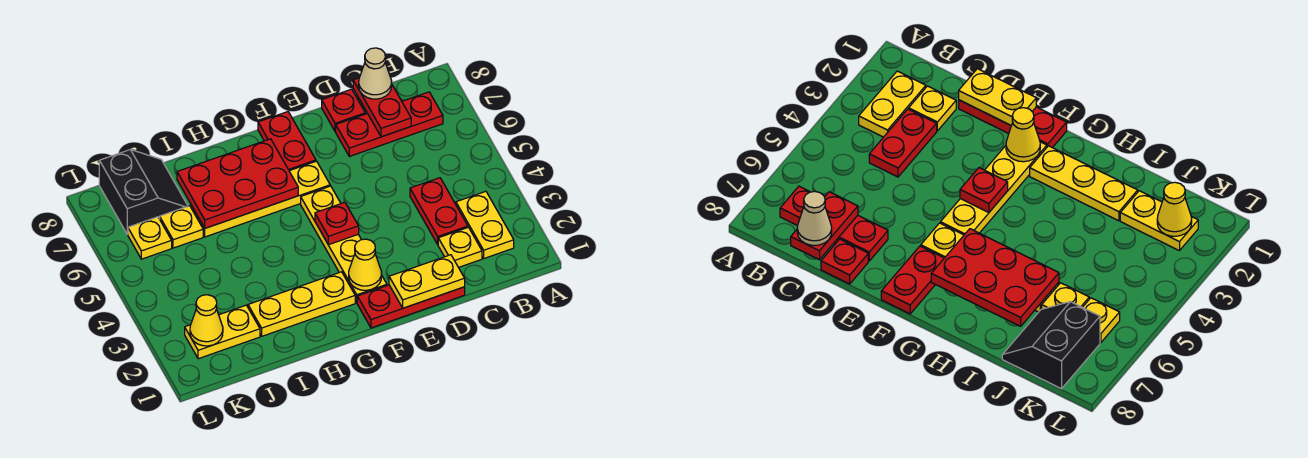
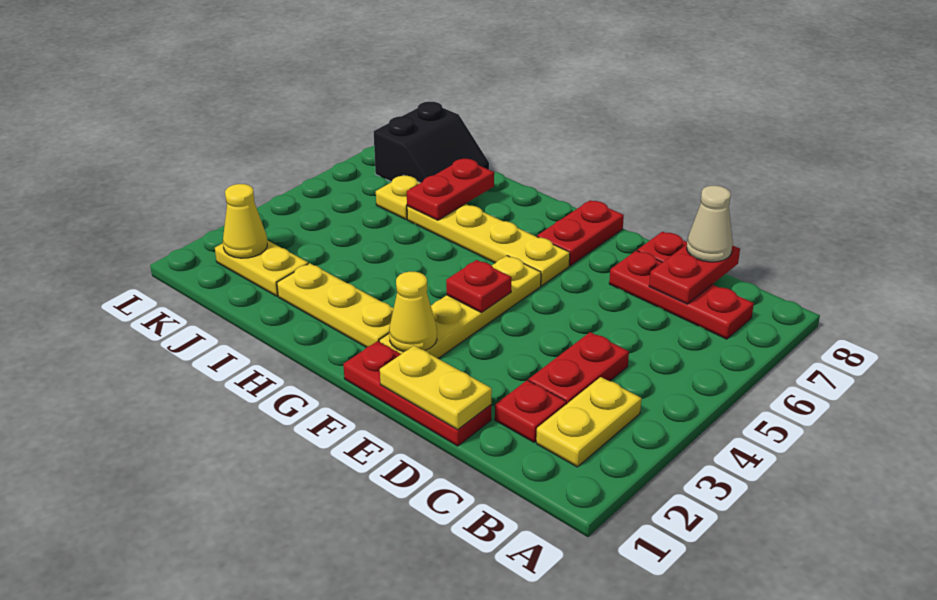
yellow 1x1 plate [438,227,482,267] -> red 1x1 plate [495,380,567,442]
red 2x3 plate [177,139,298,228] -> red 1x2 plate [407,159,494,220]
yellow 1x1 plate [128,217,172,259] -> none

